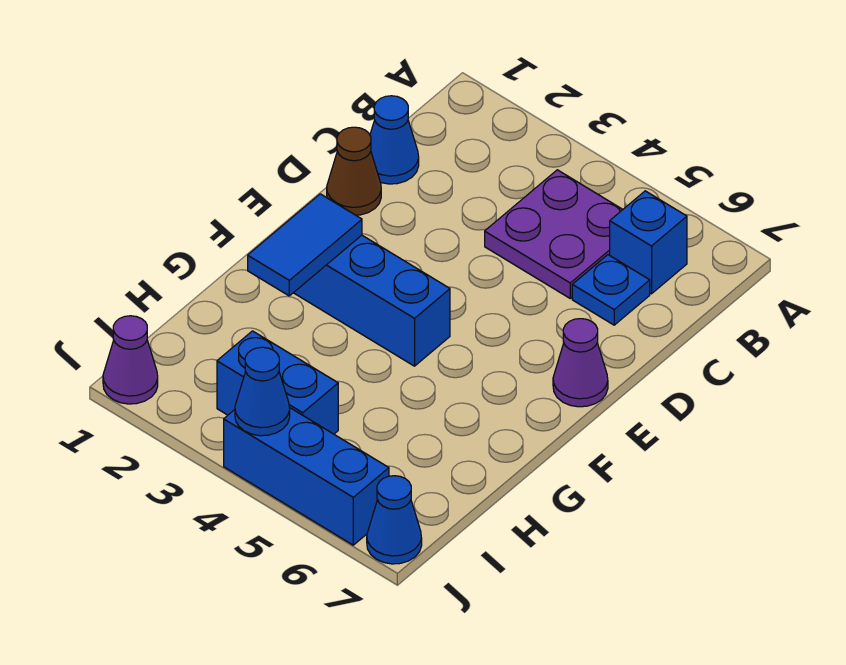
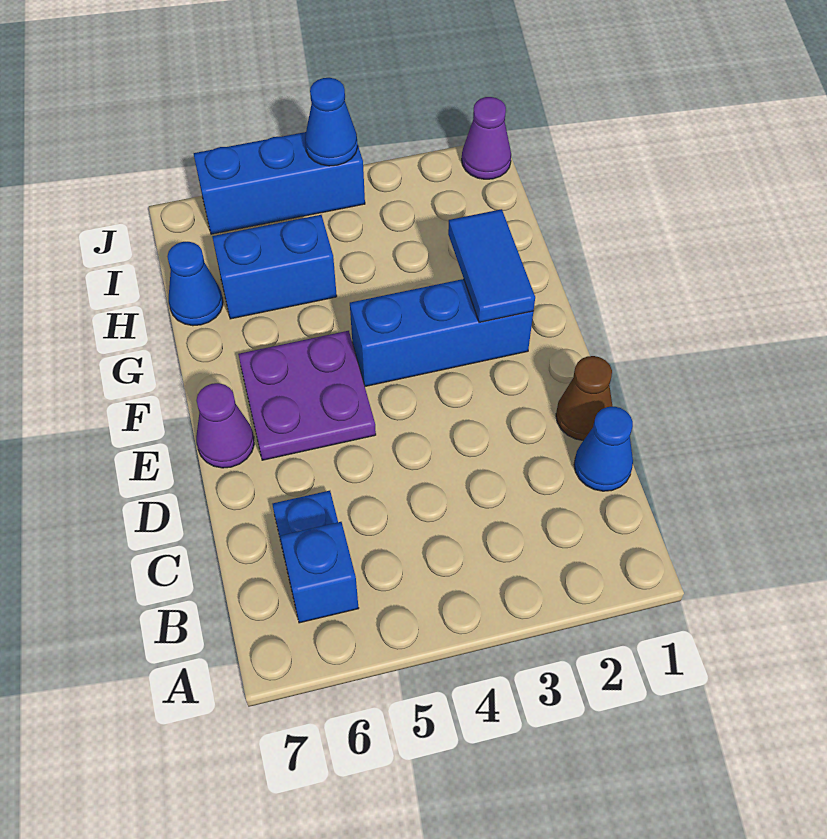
purple 2x2 plate [485,170,623,298] -> purple 2x2 plate moved to [238,331,376,460]
blue 1x2 brick [217,331,338,434] -> blue 1x2 brick moved to [212,215,337,319]
blue 1x1 cone [367,476,422,564] -> blue 1x1 cone moved to [167,242,223,326]

